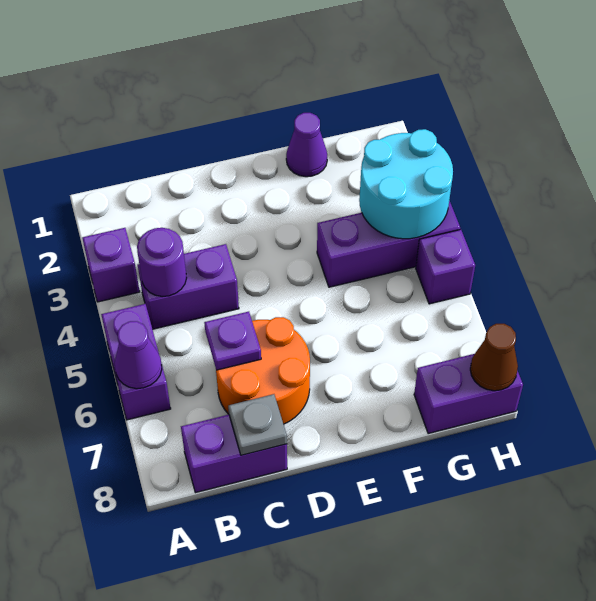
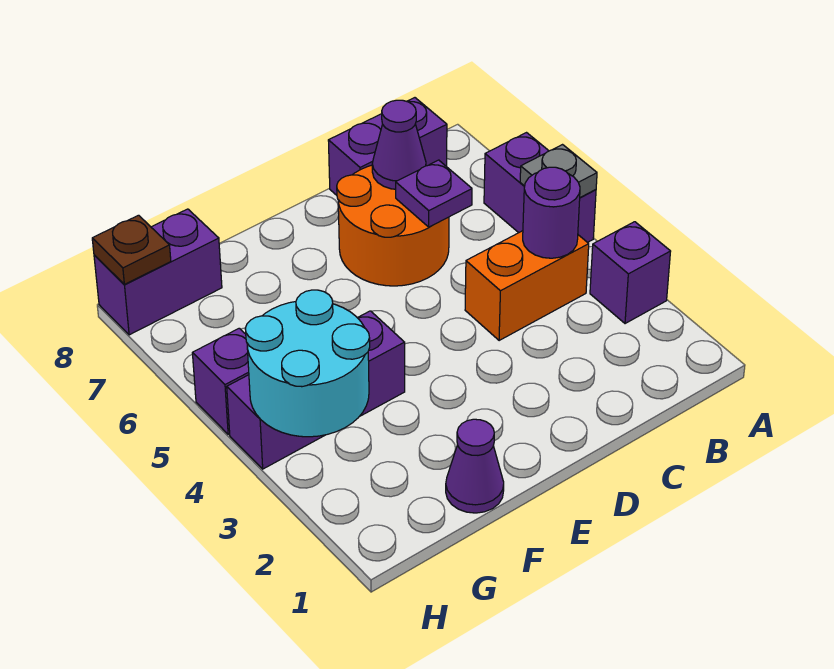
purple 1x1 cone [115,321,162,389] -> purple 1x1 cone moved to [372,100,426,189]
purple 1x2 brick [138,244,239,329] -> orange 1x2 brick [465,231,589,341]
grey 1x1 plate [228,394,287,455] -> grey 1x1 plate moved to [520,145,597,197]
brown 1x1 cone [470,324,518,391] -> brown 1x1 plate [92,215,171,284]

